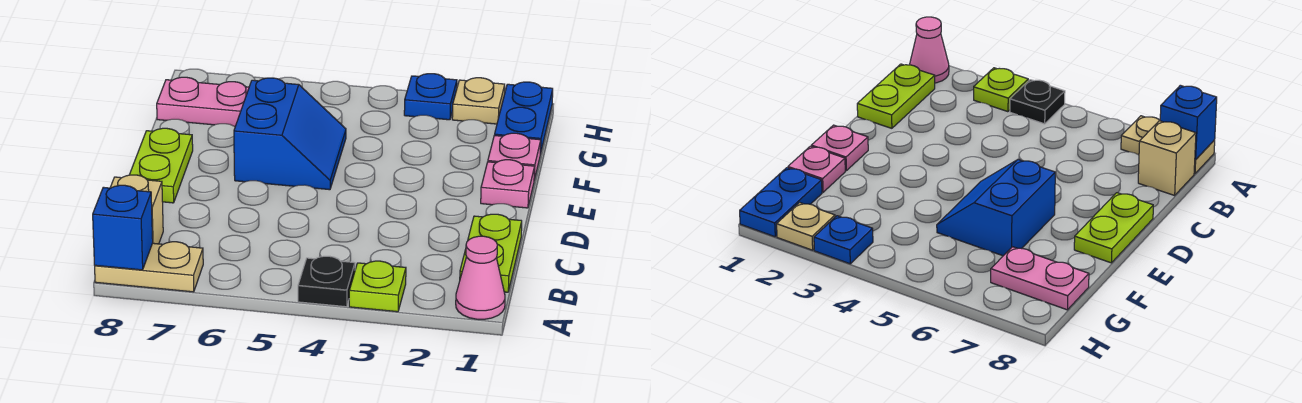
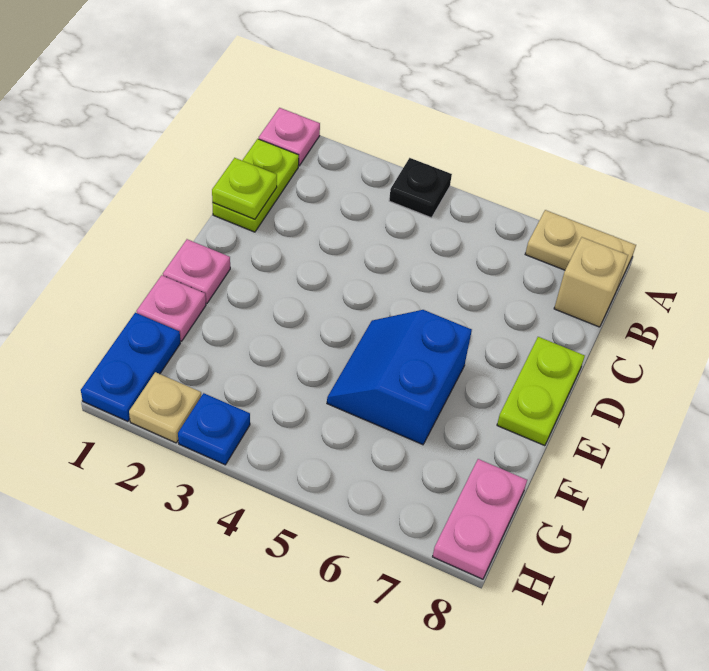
pink 1x1 cone [456,236,505,319] -> pink 1x1 plate [259,108,320,166]
lime 1x1 plate [349,261,406,312] -> lime 1x1 plate moved to [212,158,277,219]
blue 1x1 brick [93,185,153,270] -> none
pink 1x2 plate [157,77,249,127] -> pink 1x2 plate turned to [433,459,527,579]

